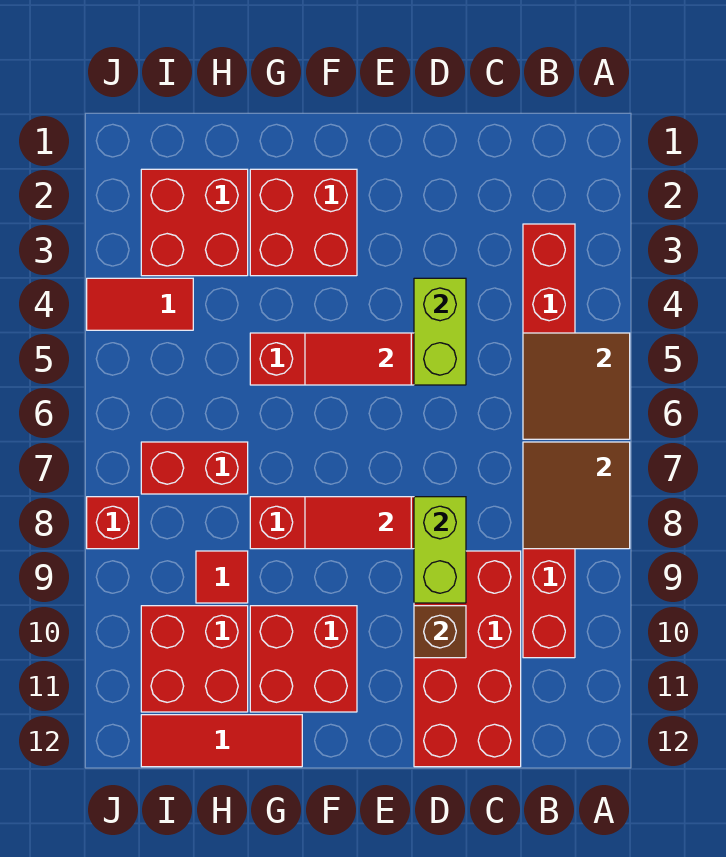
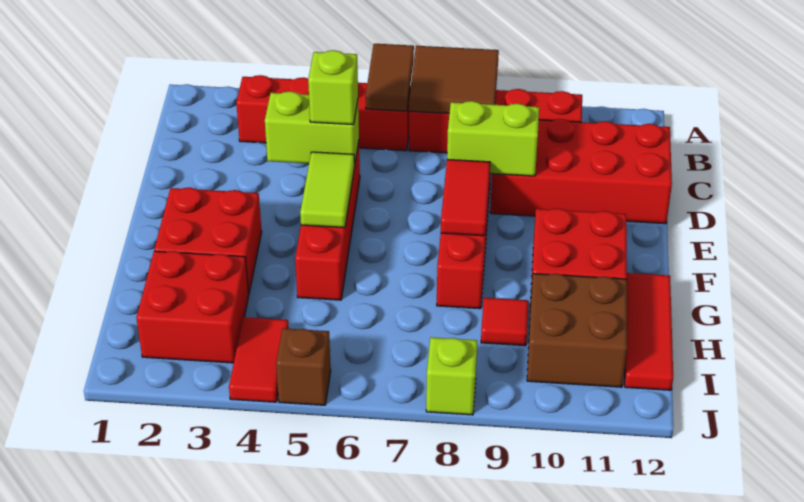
brown 2x2 tile [523,333,630,439] -> brown 1x2 tile [366,44,414,111]
none -> lime 1x1 brick [308,50,358,125]
brown 1x1 brick [414,606,466,658] -> brown 1x1 brick moved to [276,328,331,405]
red 1x2 tile [305,333,411,385] -> lime 1x2 tile [300,152,355,228]
red 1x2 brick [141,442,248,494] -> none
red 2x2 brick [141,606,248,712] -> brown 2x2 brick [527,274,627,387]
red 1x1 brick [87,497,139,549] -> lime 1x1 brick [426,337,477,415]

